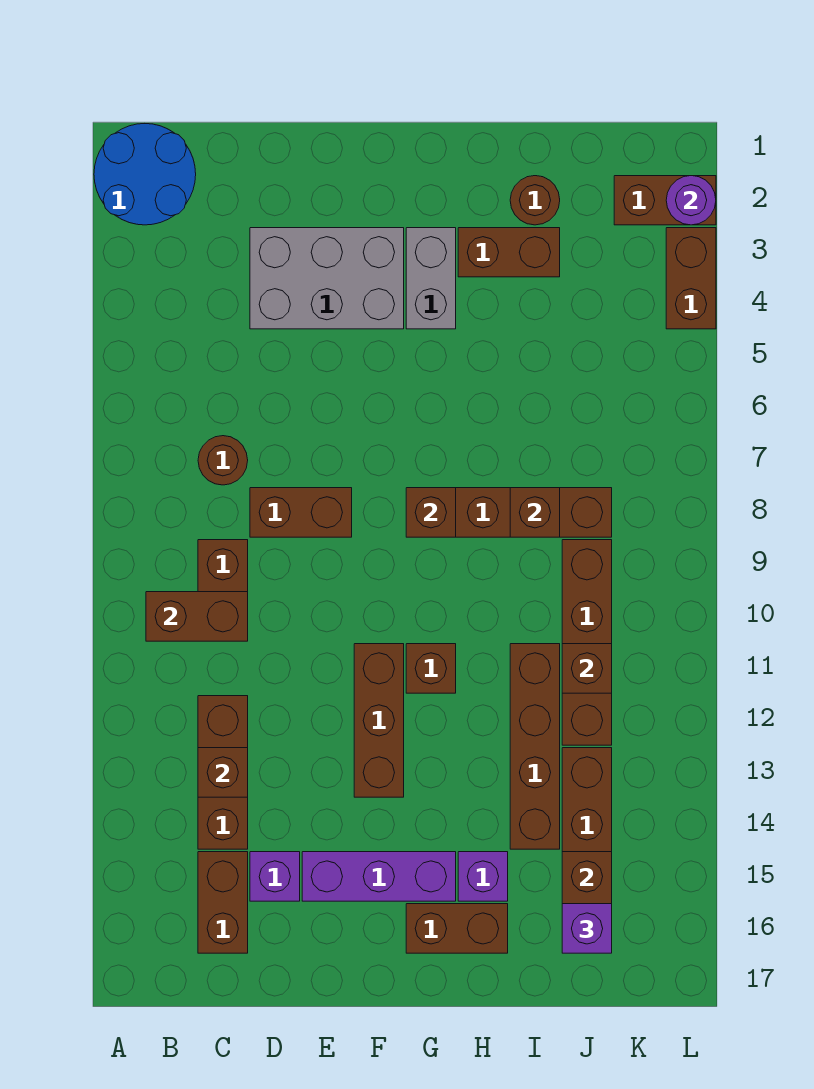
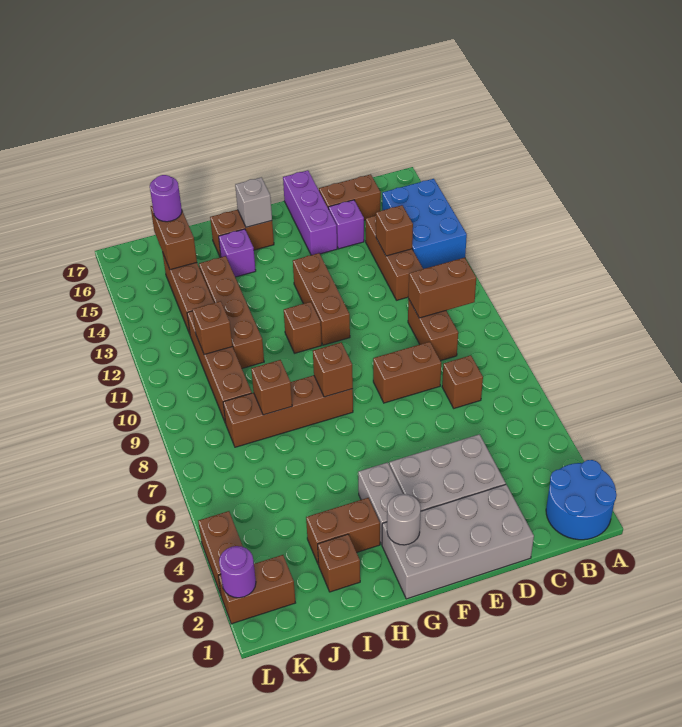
none -> blue 2x3 brick [382,179,467,269]
brown 1x1 round brick [198,436,248,485] -> brown 1x1 brick [442,355,483,408]
brown 1x2 brick [198,852,248,953] -> brown 1x2 brick turned to [319,174,381,220]
none -> grey 2x4 brick [382,485,534,599]
purple 1x3 brick [302,852,456,901] -> purple 1x3 brick turned to [283,170,337,255]
none -> grey 1x1 round brick [387,494,421,545]
none -> grey 1x1 brick [235,177,272,227]
brown 1x1 round brick [510,176,560,225] -> brown 1x1 brick [318,534,360,592]
purple 1x1 brick [562,904,612,953] -> purple 1x1 round brick [150,175,182,222]

